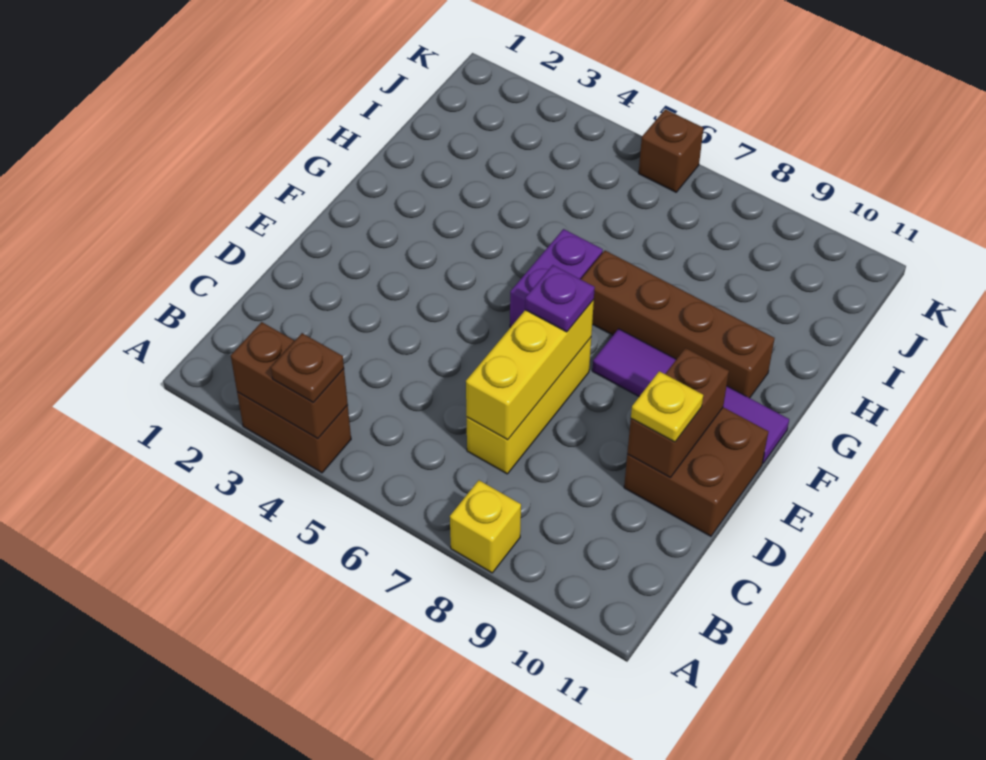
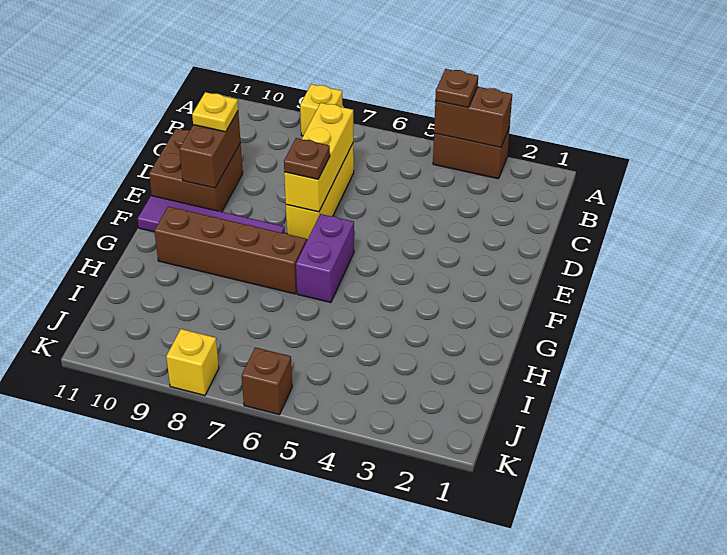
purple 1x1 plate [525,265,595,332] -> brown 1x1 plate [284,138,330,179]
none -> yellow 1x1 brick [166,329,219,396]

